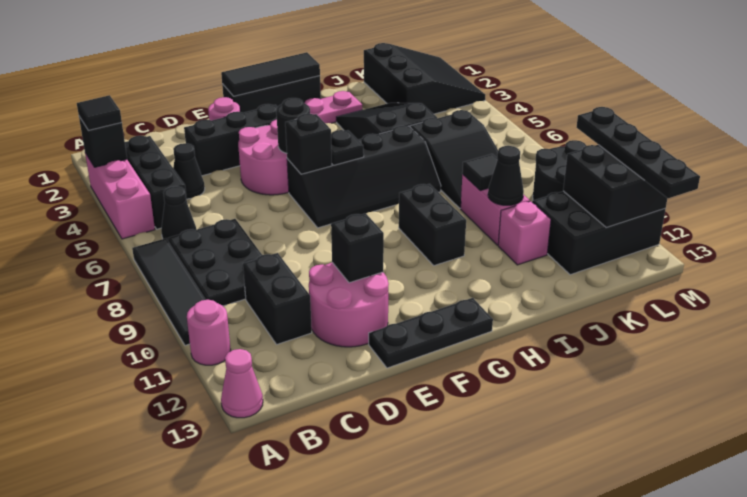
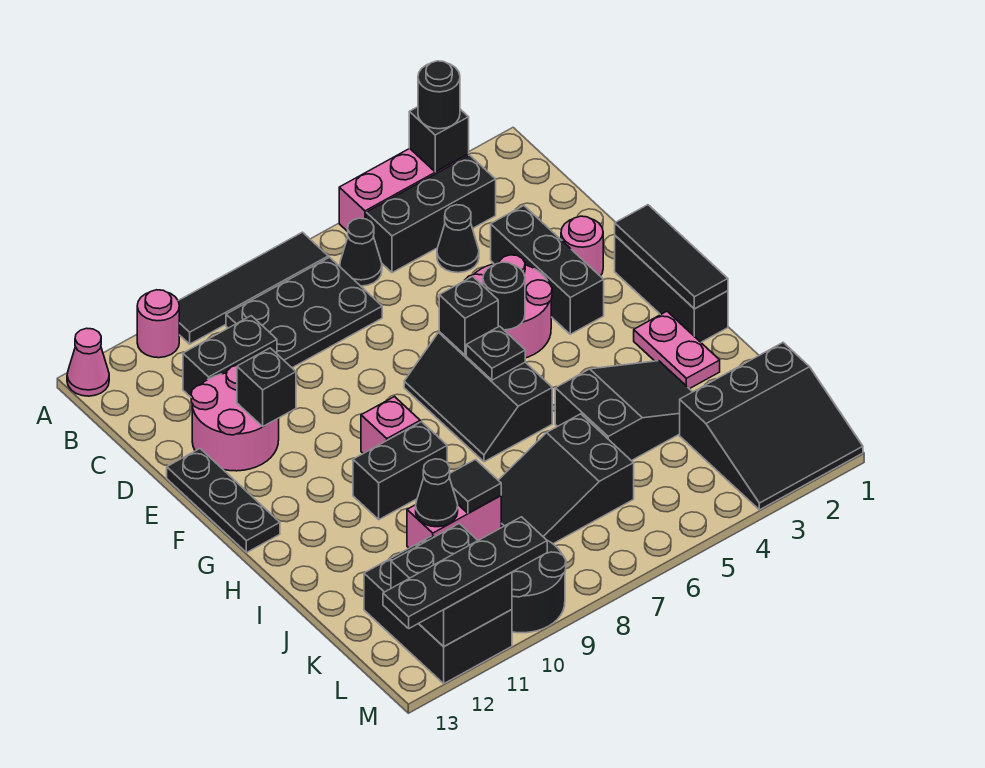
black 1x1 tile [77,95,122,131] -> black 1x1 round brick [418,61,460,129]
black 2x4 slope [287,126,441,228] -> black 2x3 slope [404,332,552,462]
pink 1x1 brick [498,201,551,265] -> pink 1x1 brick moved to [361,397,420,453]

